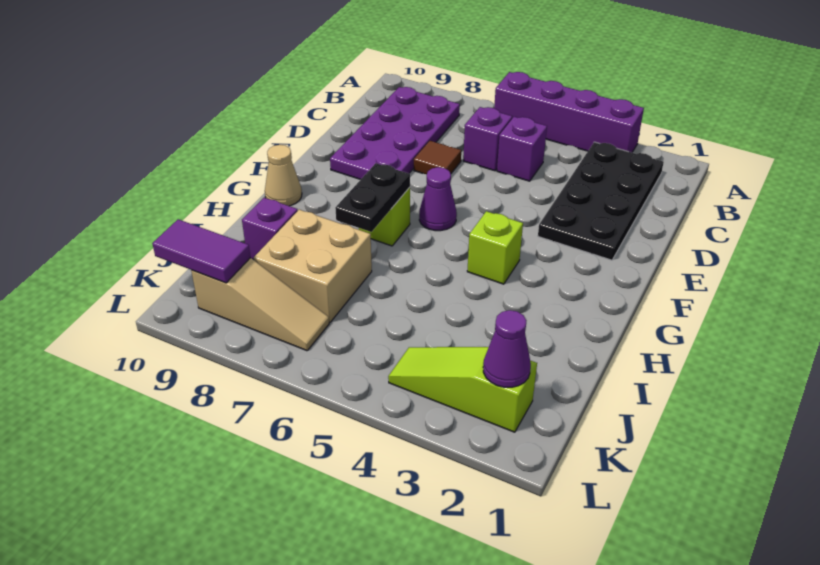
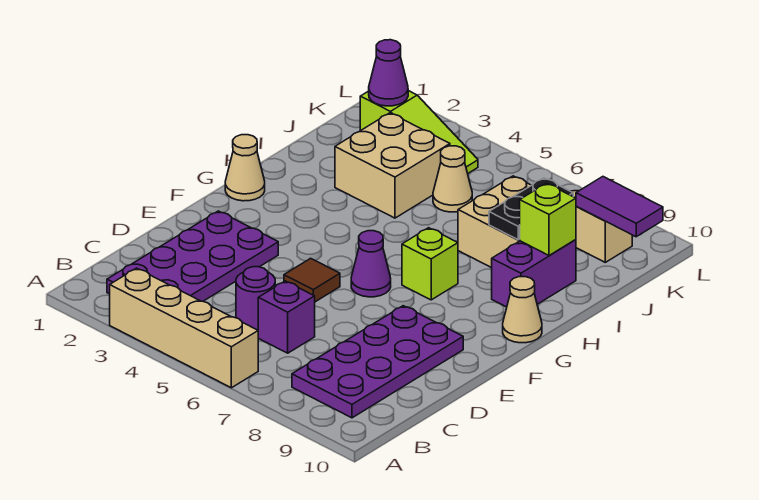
purple 1x4 brick [494,72,644,153] -> tan 1x4 brick [110,268,258,388]
black 2x4 plate [538,142,664,260] -> purple 2x4 plate [107,211,278,301]
purple 1x1 brick [497,117,547,181] -> purple 1x1 round brick [236,267,275,330]
brown 1x1 tile [414,141,461,174] -> brown 1x1 tile moved to [284,258,340,302]
none -> tan 1x1 cone [225,135,265,201]
lime 1x1 brick [467,211,523,284] -> lime 1x1 brick moved to [519,183,576,255]
black 1x2 plate [335,163,410,232] -> black 1x2 plate moved to [489,178,573,240]
none -> tan 2x2 brick [335,113,450,218]
purple 1x1 brick [242,198,298,260] -> purple 1x2 brick [492,240,576,307]
none -> tan 1x1 cone [433,146,472,212]

